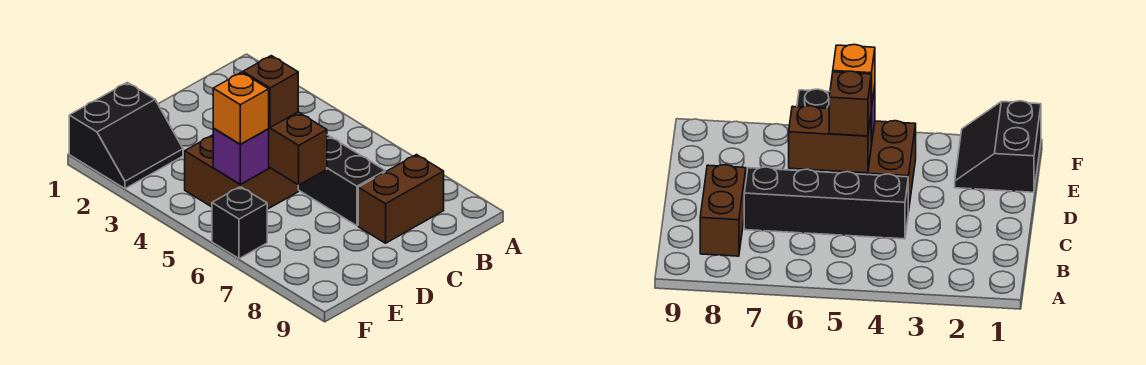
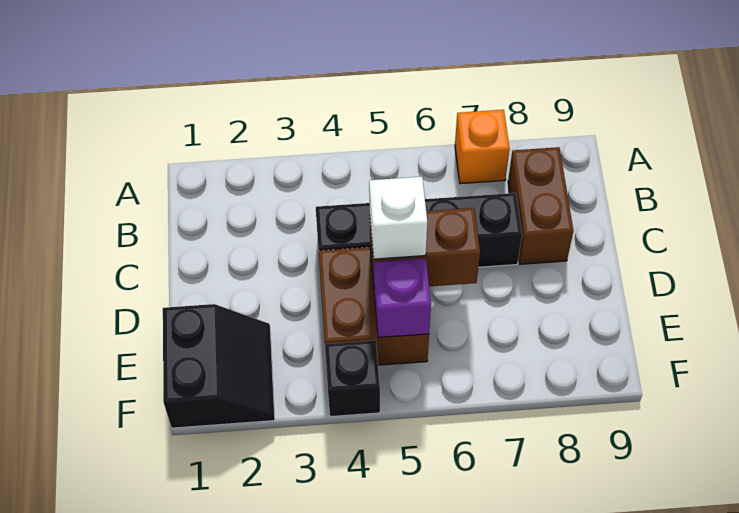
brown 1x1 brick [243,56,298,127] -> white 1x1 brick [369,177,427,259]
orange 1x1 brick [213,72,269,144] -> orange 1x1 brick moved to [455,110,510,184]
black 1x1 brick [212,187,267,259] -> black 1x1 brick moved to [325,340,380,417]

